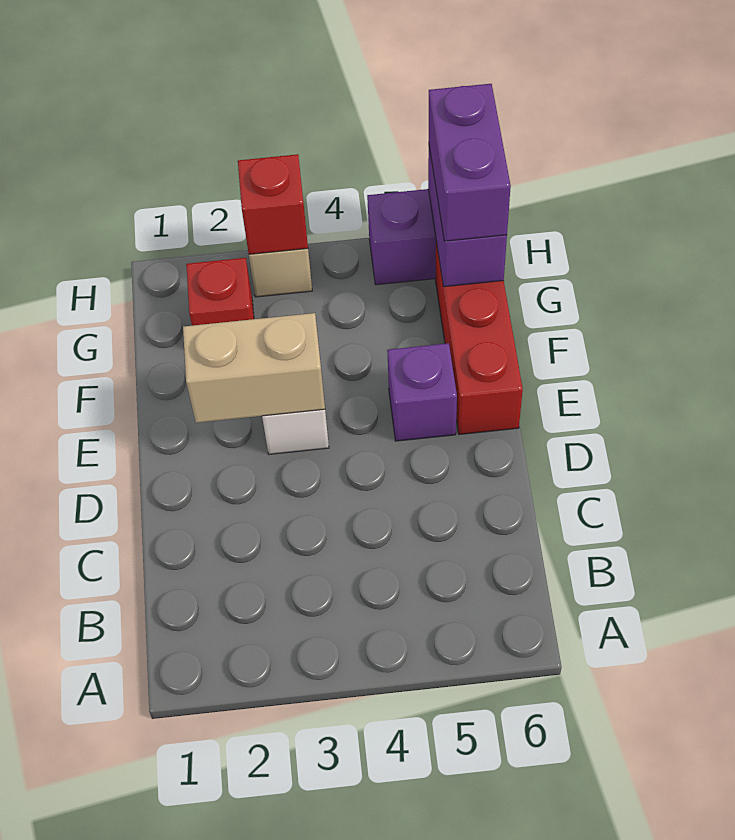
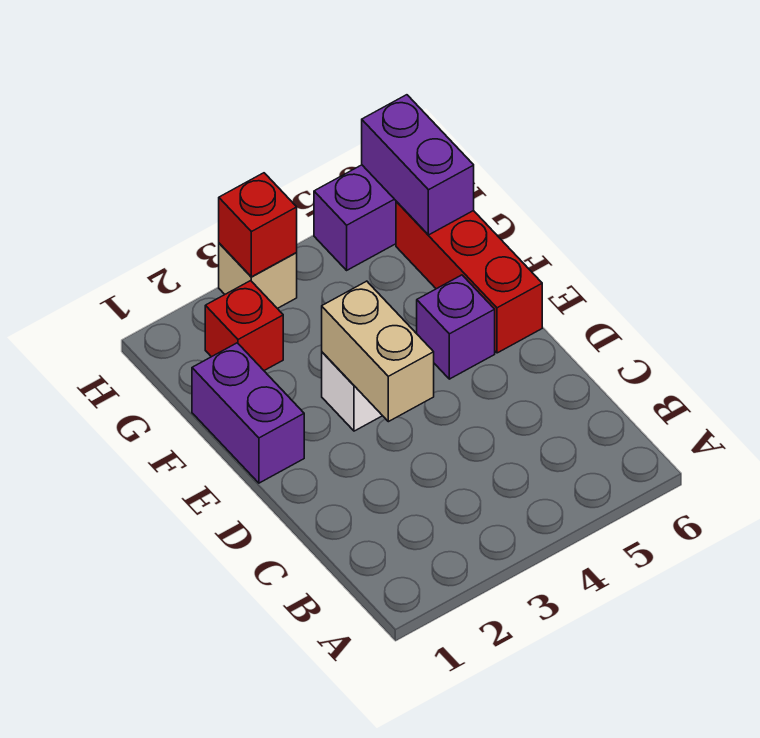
tan 1x2 brick [183,313,325,423] -> tan 1x2 brick turned to [322,281,434,422]
purple 1x2 brick [429,84,511,241] -> purple 1x2 brick moved to [192,343,304,483]

